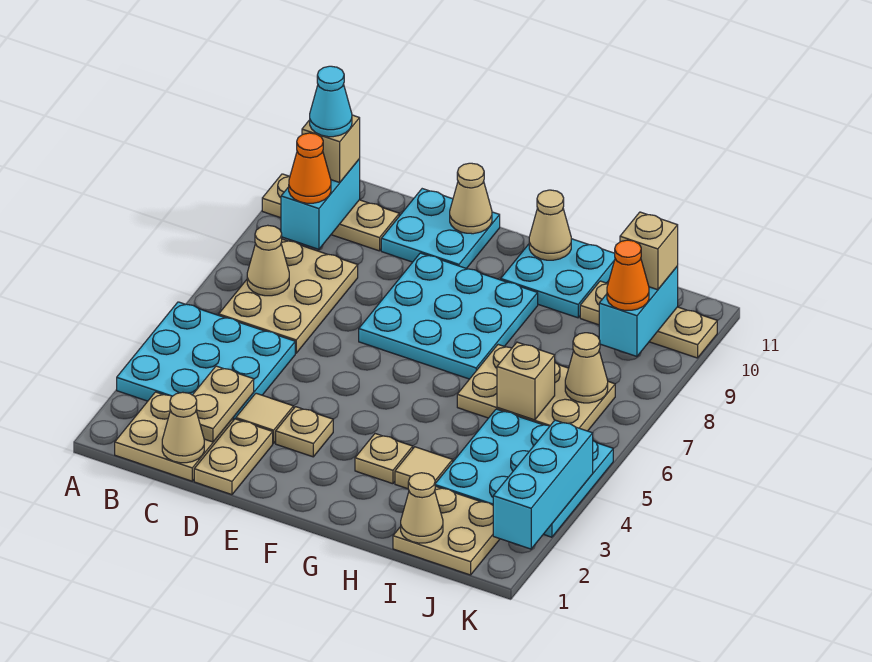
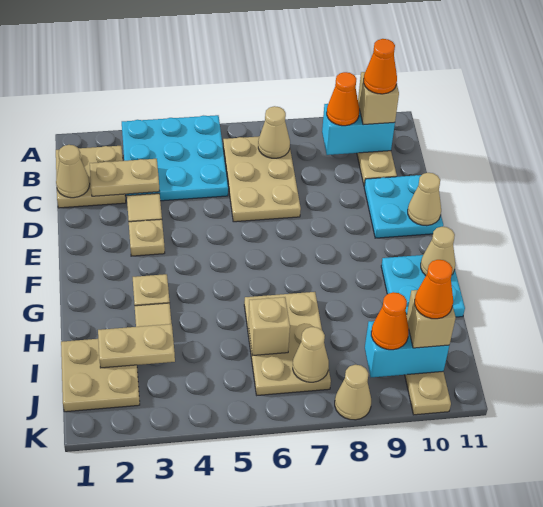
tan 2x3 plate [219,239,358,353] -> tan 2x3 plate turned to [223,136,301,222]
cyan 1x1 cone [310,66,352,137] -> orange 1x1 cone [364,39,397,94]
tan 1x2 plate [194,419,273,495] -> tan 1x2 plate moved to [98,324,175,368]
cyan 3x3 plate [359,253,538,379] -> none
tan 1x1 cone [401,473,443,543] -> tan 1x1 cone moved to [335,365,371,420]
cyan 3x3 plate [435,409,613,537] -> none
none -> orange 1x1 cone [415,260,453,319]
cyan 1x3 brick [493,420,593,549] -> none

